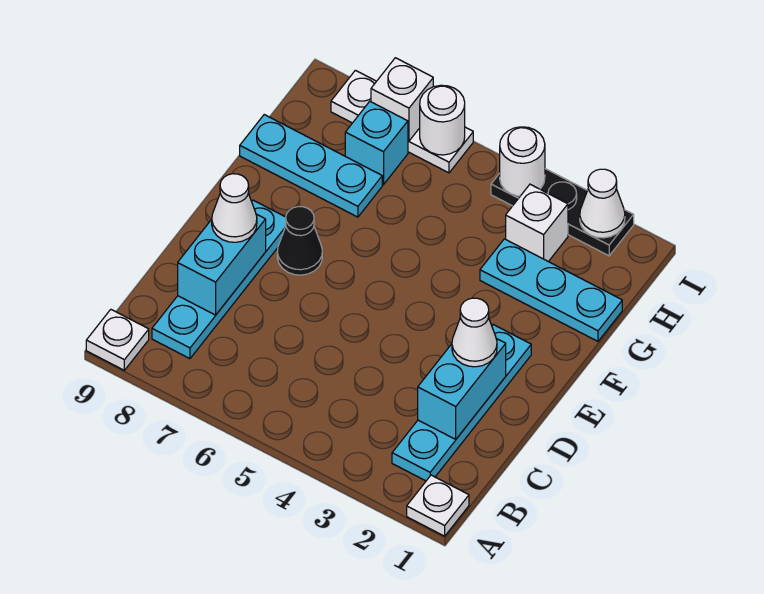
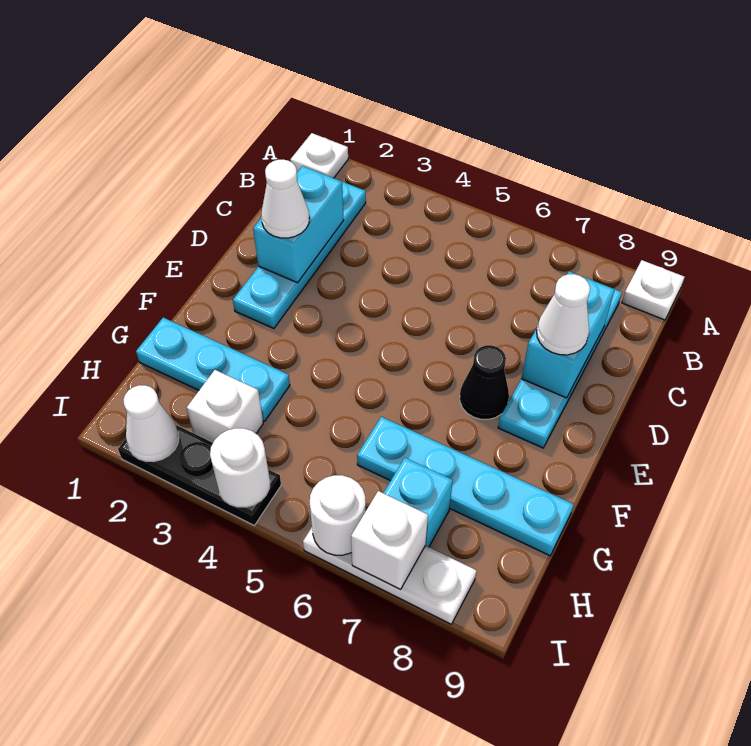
cyan 1x3 plate [240,115,382,217] -> cyan 1x4 plate [357,417,574,556]

